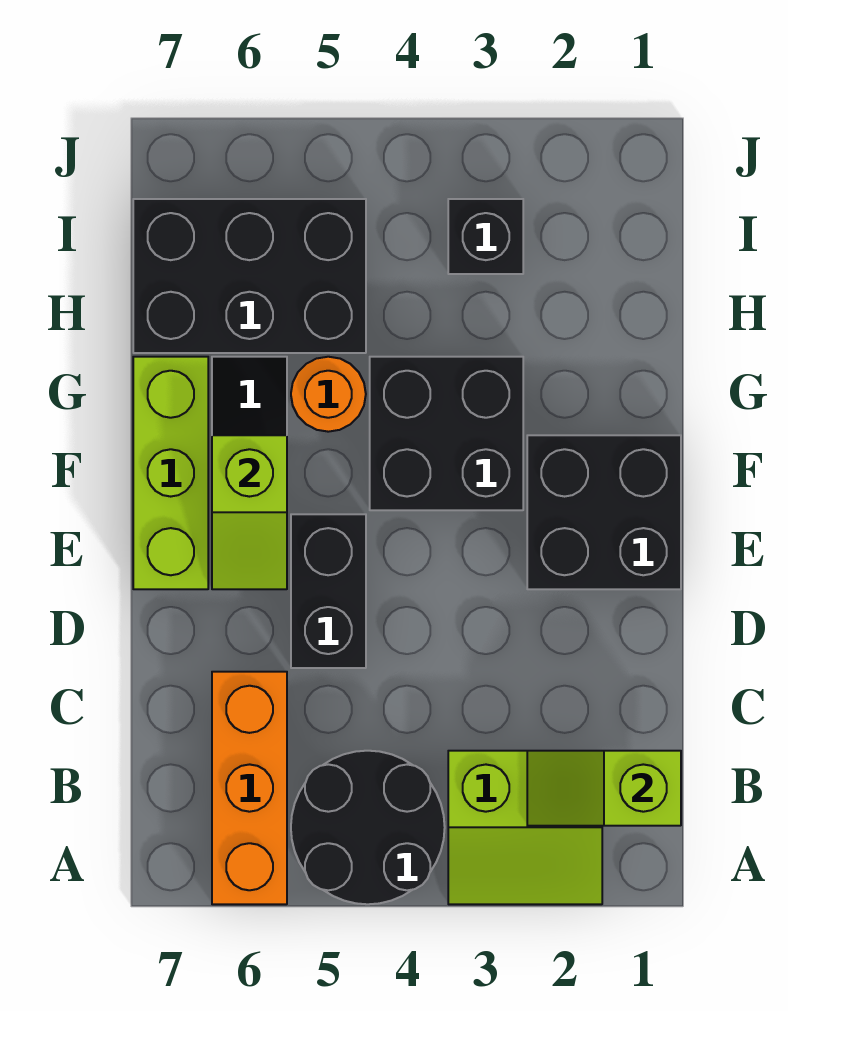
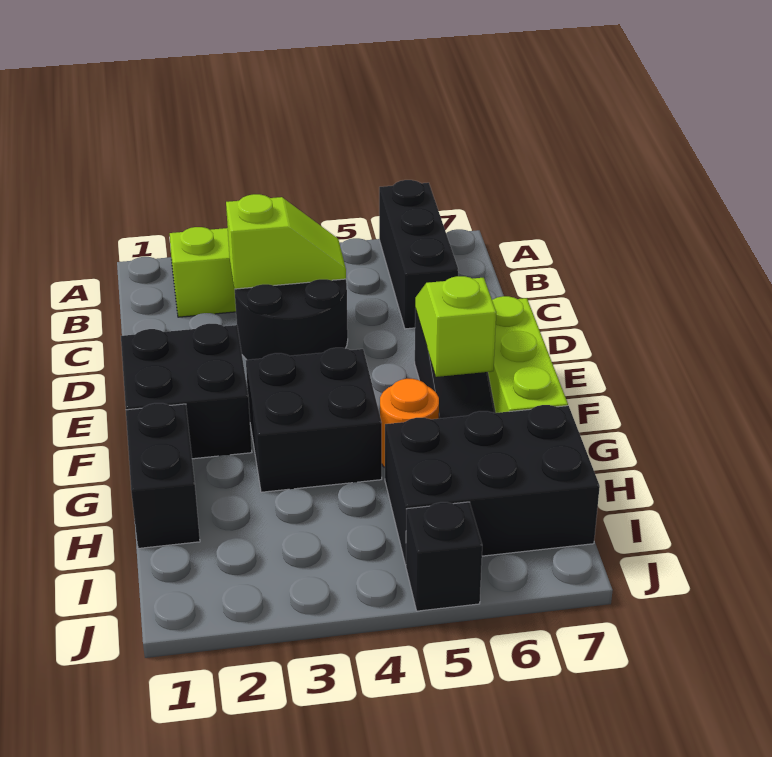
black 2x2 round brick [291,751,445,904] -> black 2x2 round brick moved to [235,279,348,360]
orange 1x3 brick [212,672,287,904] -> black 1x3 brick [379,180,458,329]
lime 1x2 slope [527,751,681,826] -> lime 1x2 slope moved to [226,194,346,289]
black 1x2 brick [291,514,366,668] -> black 1x2 brick moved to [126,403,200,548]
black 1x1 brick [448,199,523,274] -> black 1x1 brick moved to [406,502,482,611]

